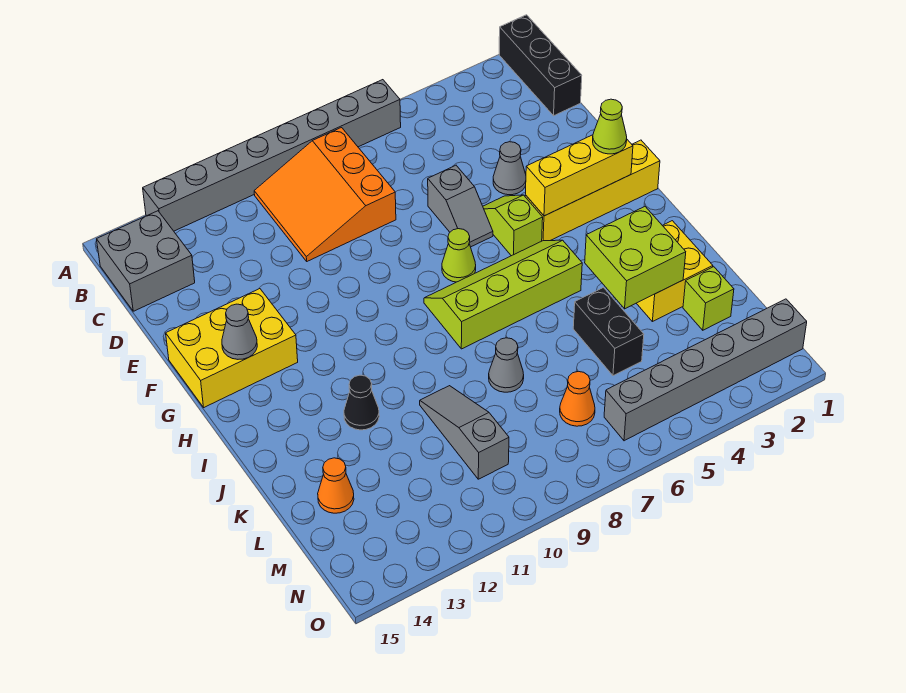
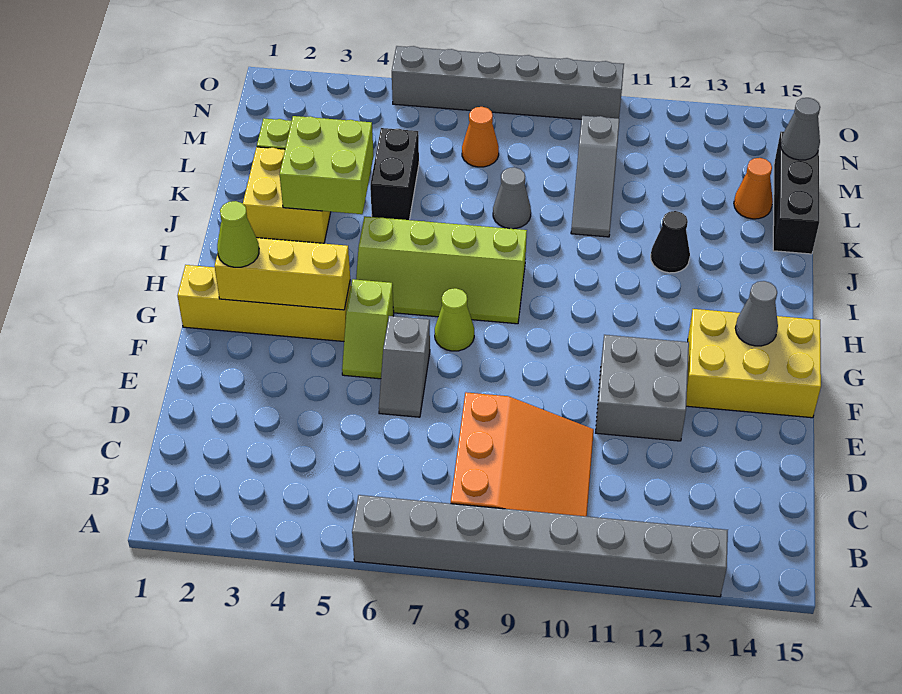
black 1x3 brick [499,15,582,116] -> black 1x3 brick moved to [773,132,819,254]
grey 2x2 brick [97,211,195,311] -> grey 2x2 brick moved to [596,335,689,441]
grey 1x1 cone [493,142,526,195] -> grey 1x1 cone moved to [780,98,820,160]
grey 1x2 slope [428,165,493,247] -> grey 1x2 slope turned to [379,316,430,417]
grey 1x6 brick [604,299,807,441] -> grey 1x6 brick moved to [392,46,624,119]

